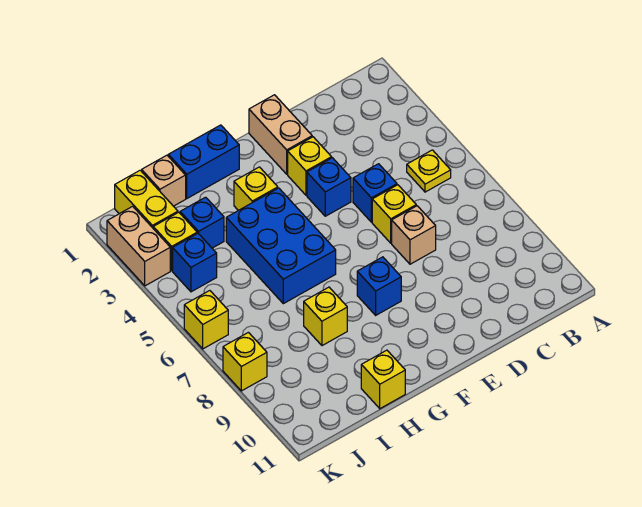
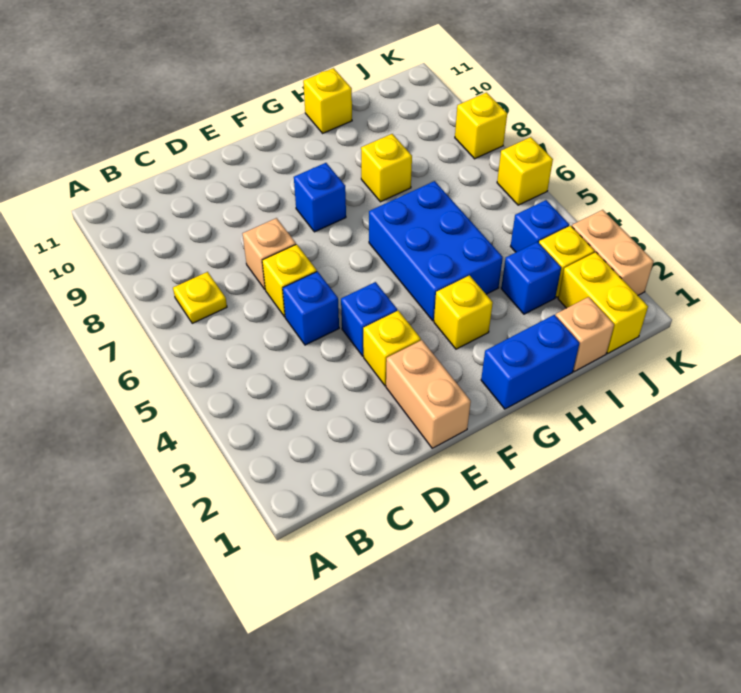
yellow 1x1 plate [407,150,451,192] -> yellow 1x1 plate moved to [173,272,227,323]

